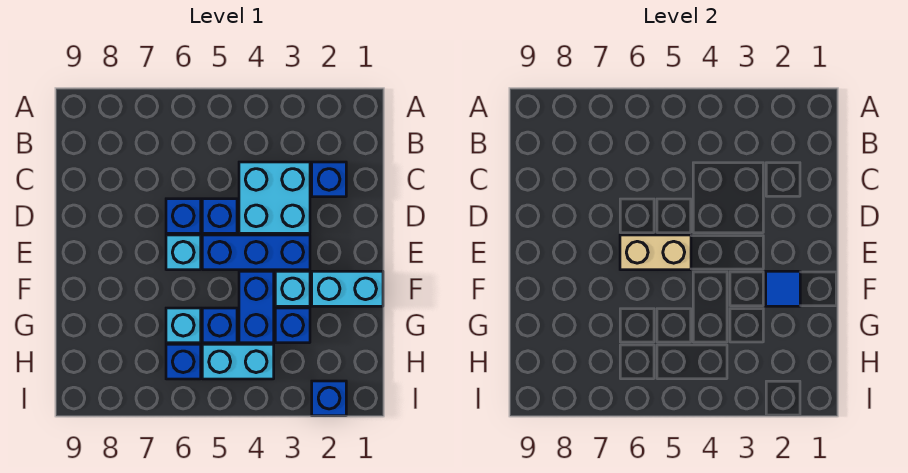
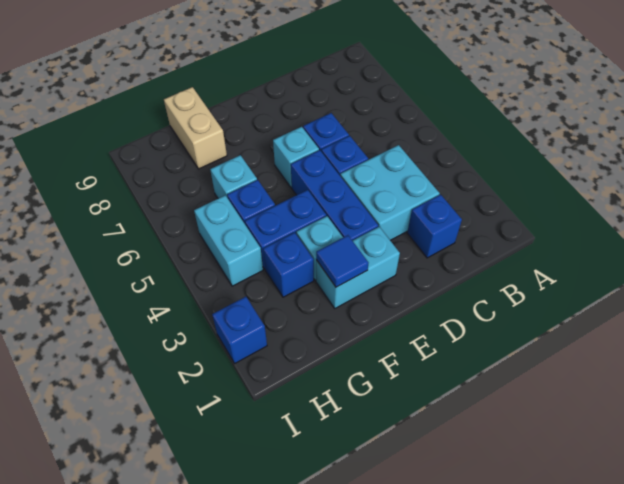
tan 1x2 brick [620,235,691,270] -> tan 1x2 brick moved to [164,87,227,169]
cyan 1x2 brick [312,271,383,306] -> cyan 1x2 brick turned to [316,227,400,308]
blue 1x1 brick [166,344,201,379] -> none

